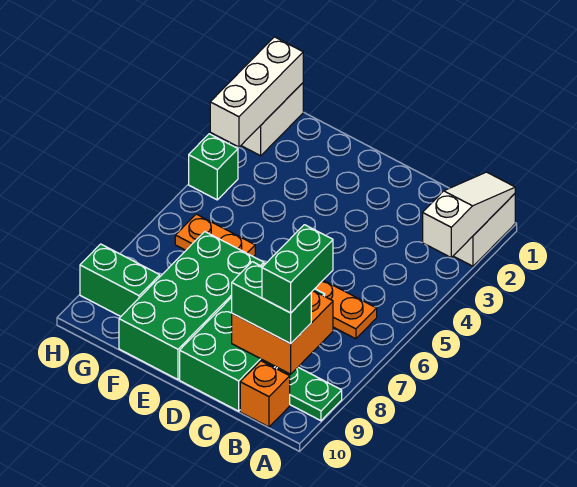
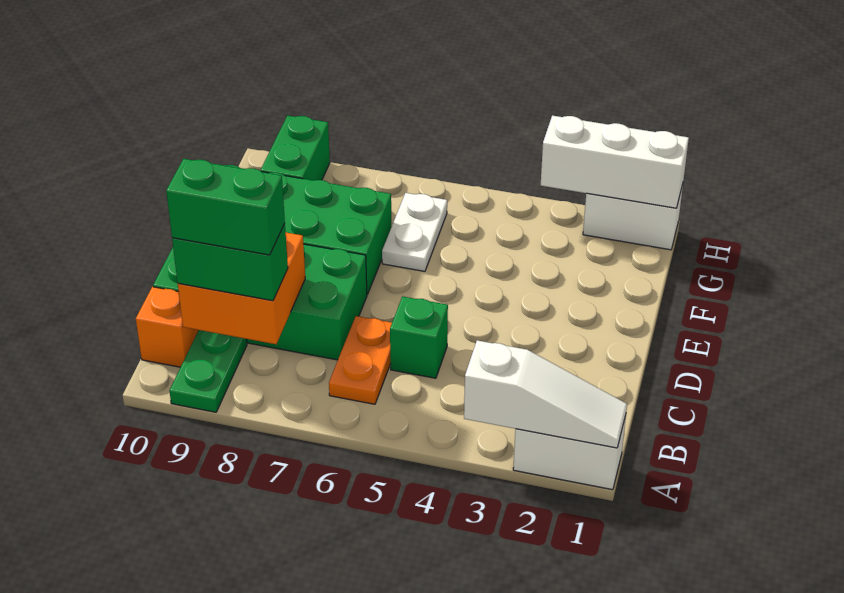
green 1x2 brick [232,262,311,344] -> green 1x2 brick turned to [172,224,288,301]
orange 1x2 plate [175,214,255,257] -> white 1x2 plate [382,193,447,271]
green 1x1 brick [189,134,238,200] -> green 1x1 brick moved to [390,296,448,378]

